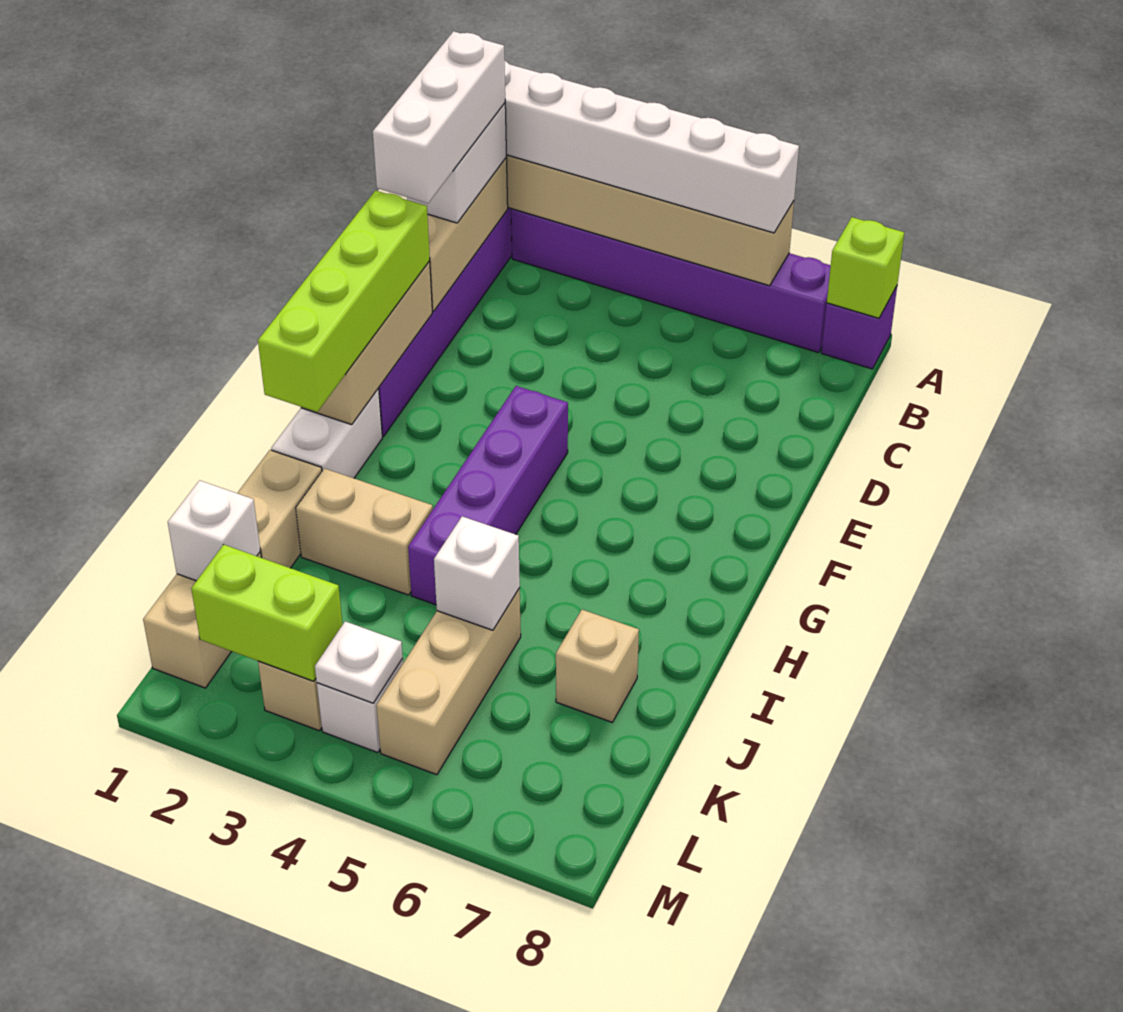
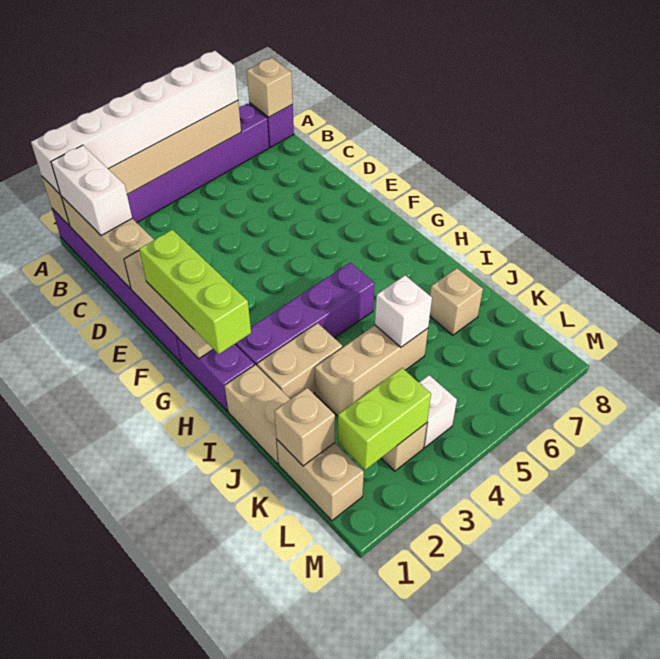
lime 1x1 brick [827,217,904,318] -> tan 1x1 brick [247,58,293,117]
white 1x3 brick [373,31,505,203] -> none
lime 1x4 brick [258,191,430,412] -> lime 1x3 brick [139,230,251,354]
purple 1x4 brick [408,386,568,605] -> purple 1x4 brick turned to [235,263,375,366]
white 1x2 brick [271,388,382,478] -> purple 1x2 brick [176,336,254,411]
tan 1x3 brick [376,588,521,775] -> tan 1x3 brick turned to [315,325,428,416]
white 1x1 brick [168,480,260,581] -> tan 1x1 brick [274,388,335,466]
white 1x1 plate [315,621,403,703] -> none

